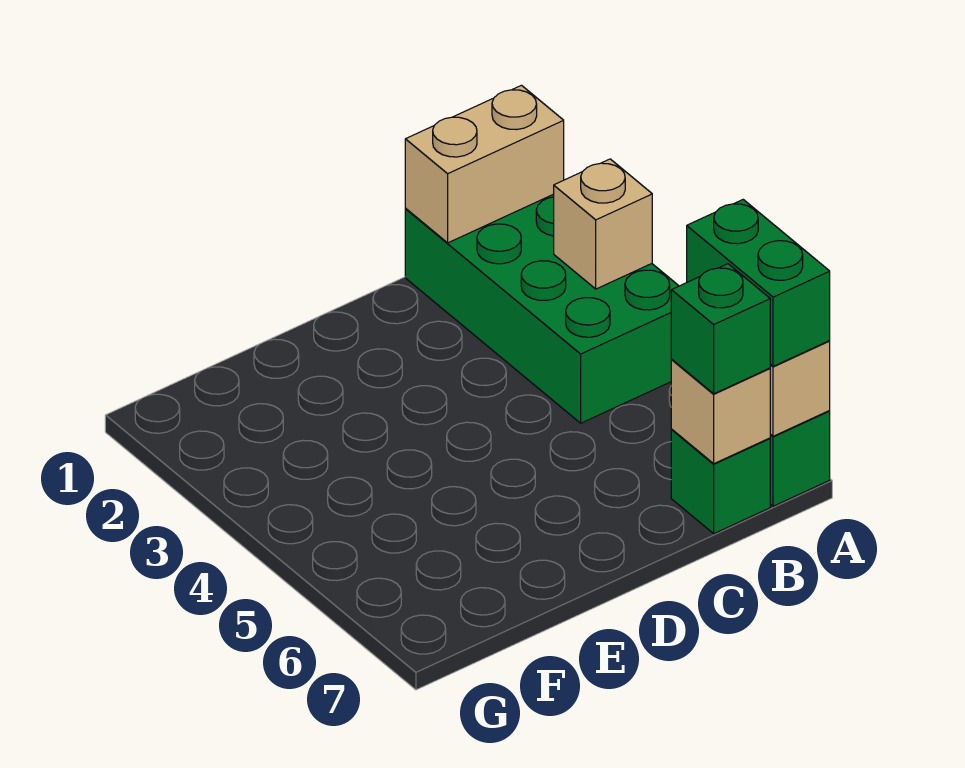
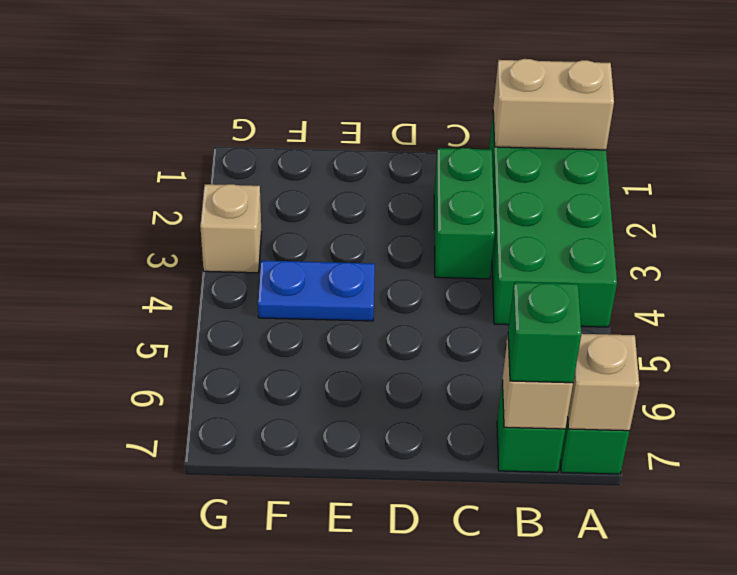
tan 1x1 brick [554,159,652,289] -> tan 1x1 brick moved to [200,184,261,273]
green 1x2 brick [687,200,830,366] -> green 1x2 brick moved to [434,148,495,279]
none -> blue 1x2 plate [258,261,375,321]

